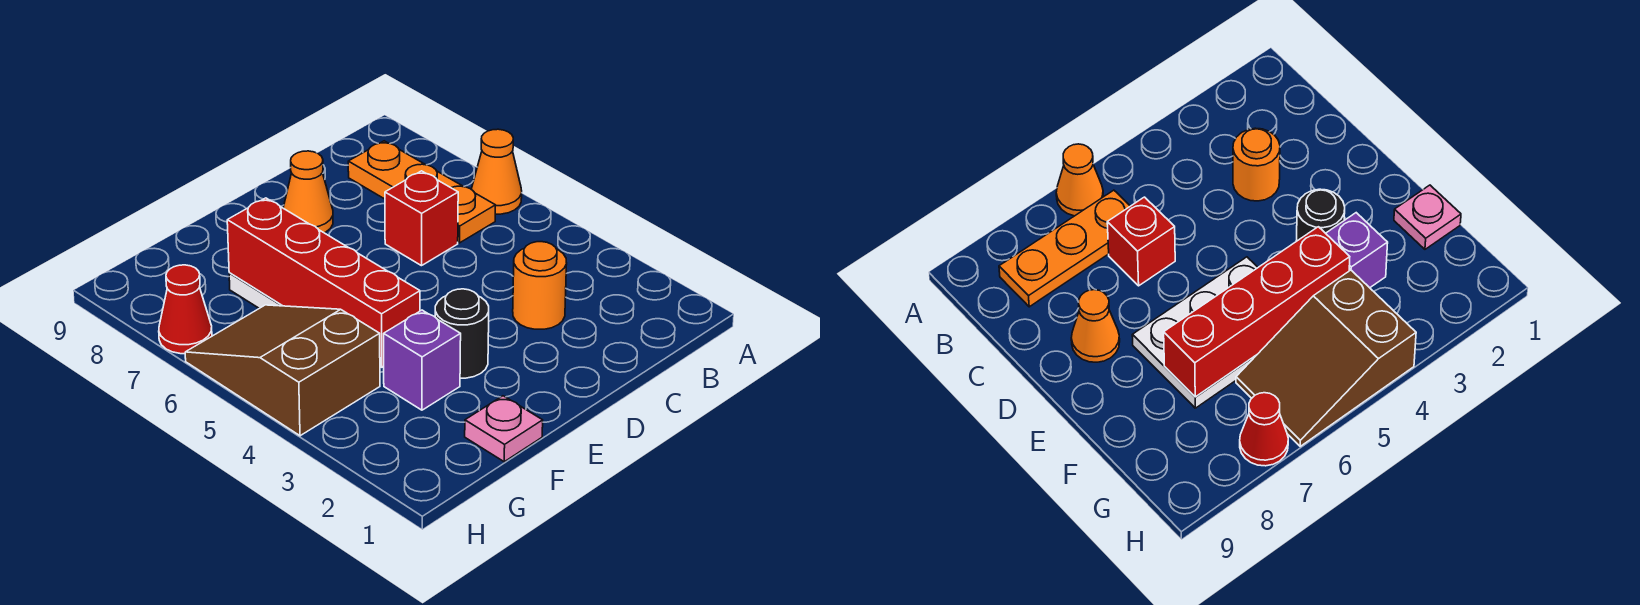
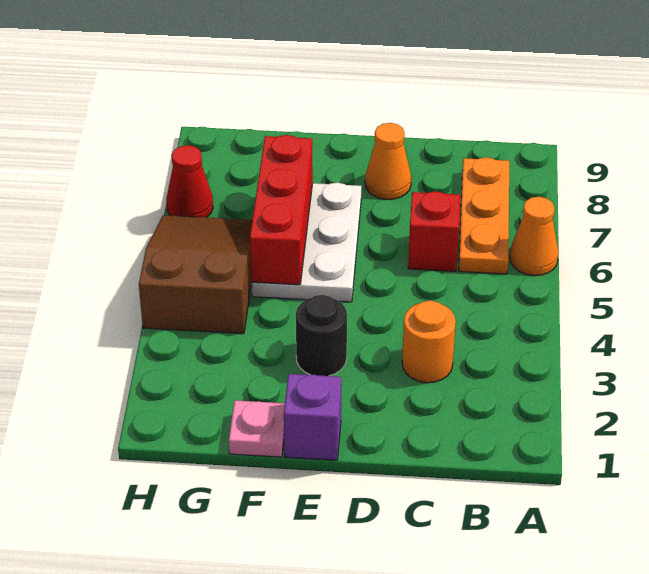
purple 1x1 brick [384,310,461,410] -> purple 1x1 brick moved to [284,374,341,460]
red 1x4 brick [227,198,420,367] -> red 1x3 brick [250,135,313,285]

